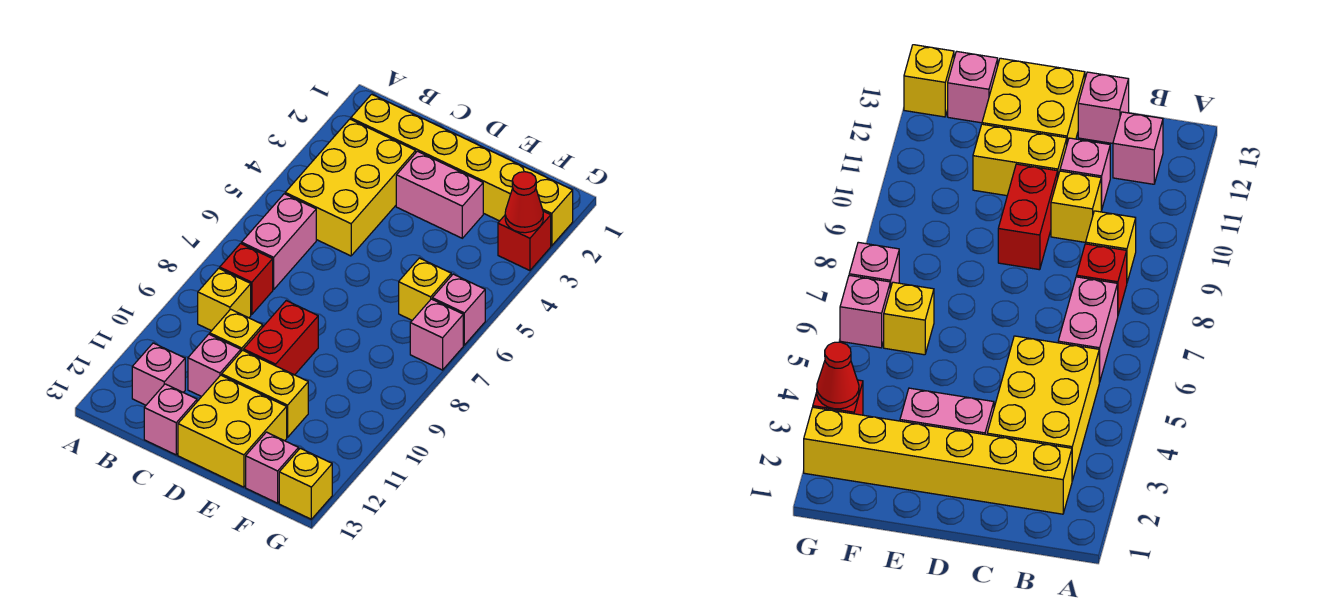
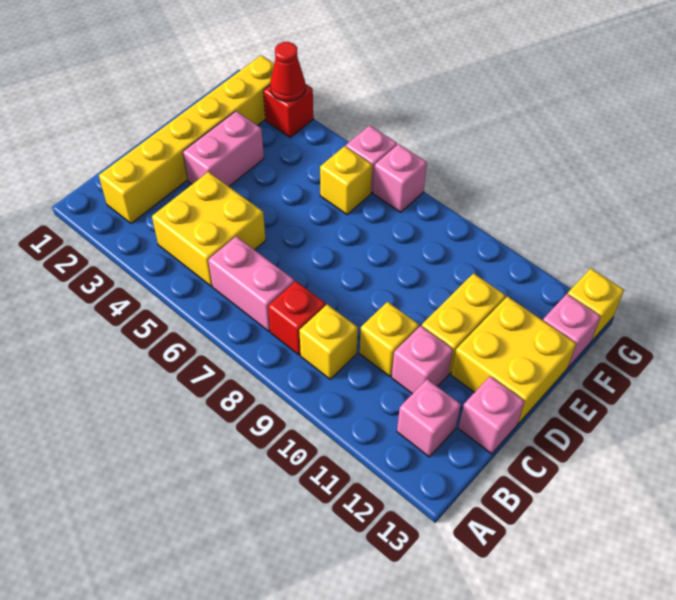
yellow 2x3 brick [285,119,416,256] -> yellow 2x2 brick [152,172,266,286]
red 1x2 brick [244,301,318,375] -> none

